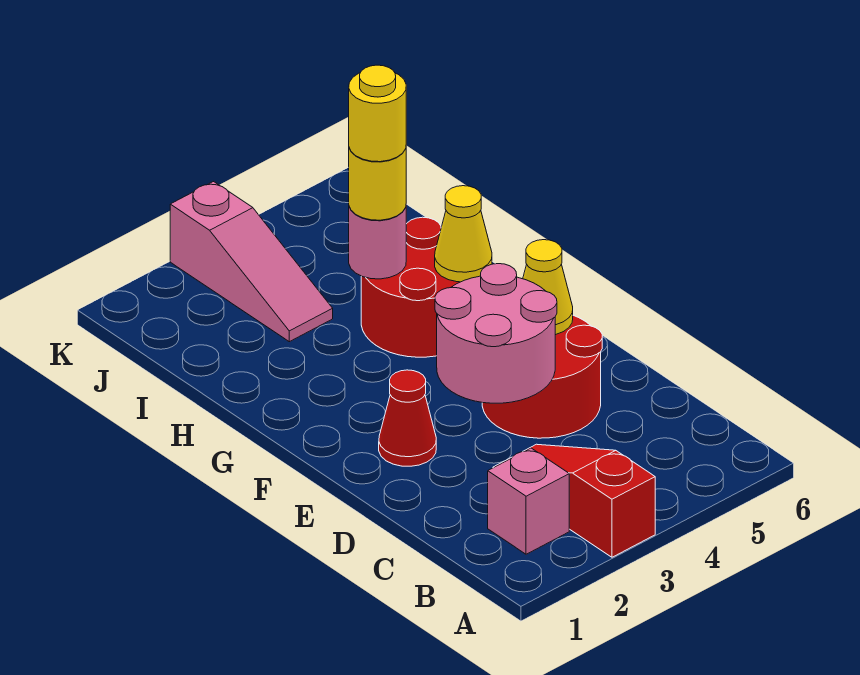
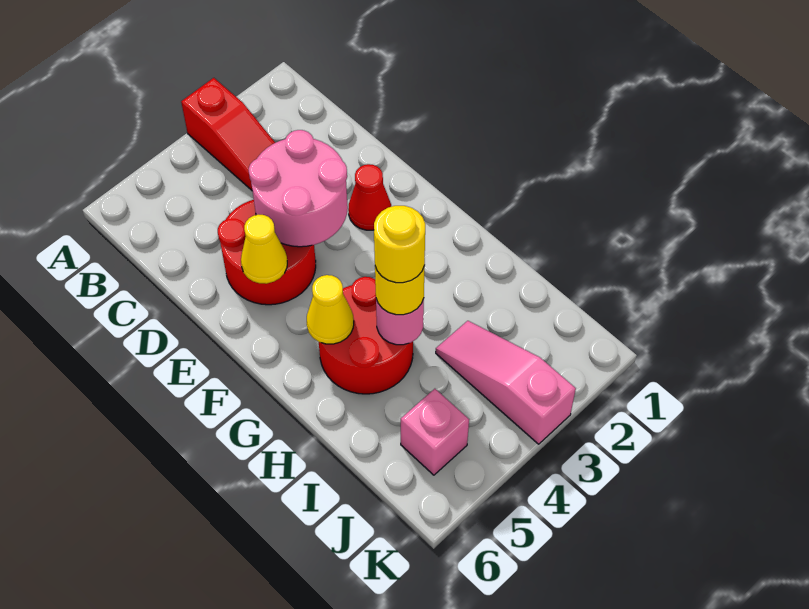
pink 1x1 brick [488,448,569,554] -> pink 1x1 brick moved to [401,389,469,475]

